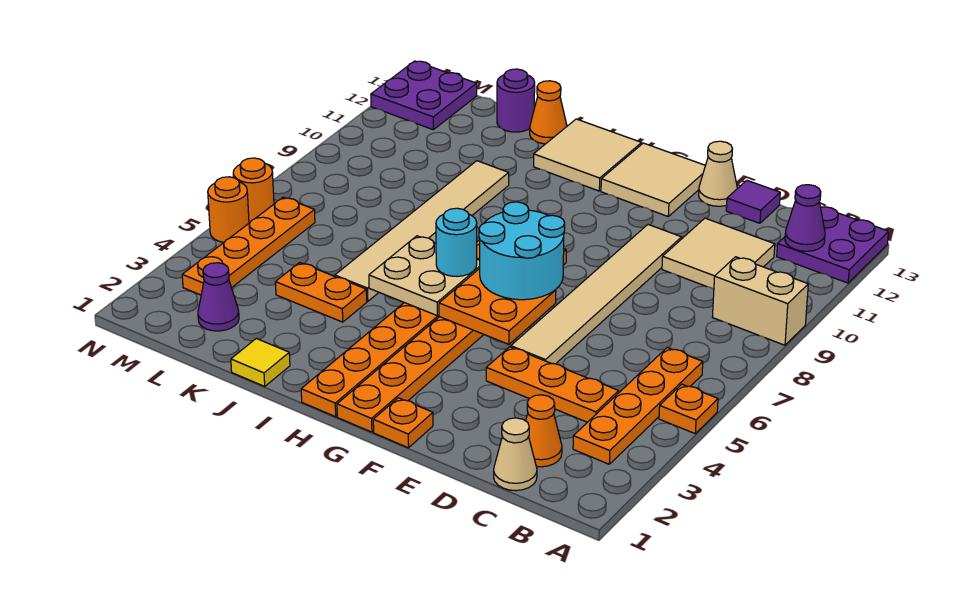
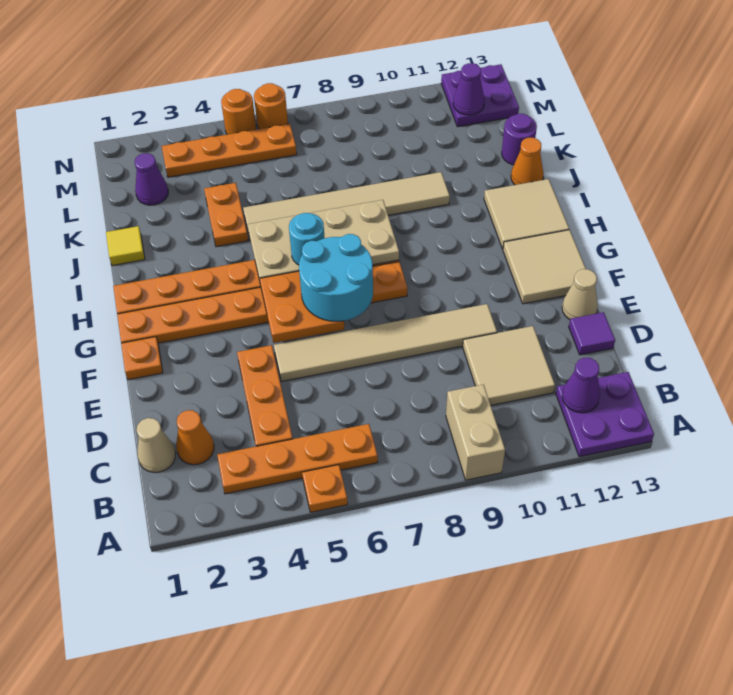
tan 2x2 plate [369,236,480,315] -> tan 2x4 plate [248,200,399,285]
none -> purple 1x1 cone [453,63,485,115]

